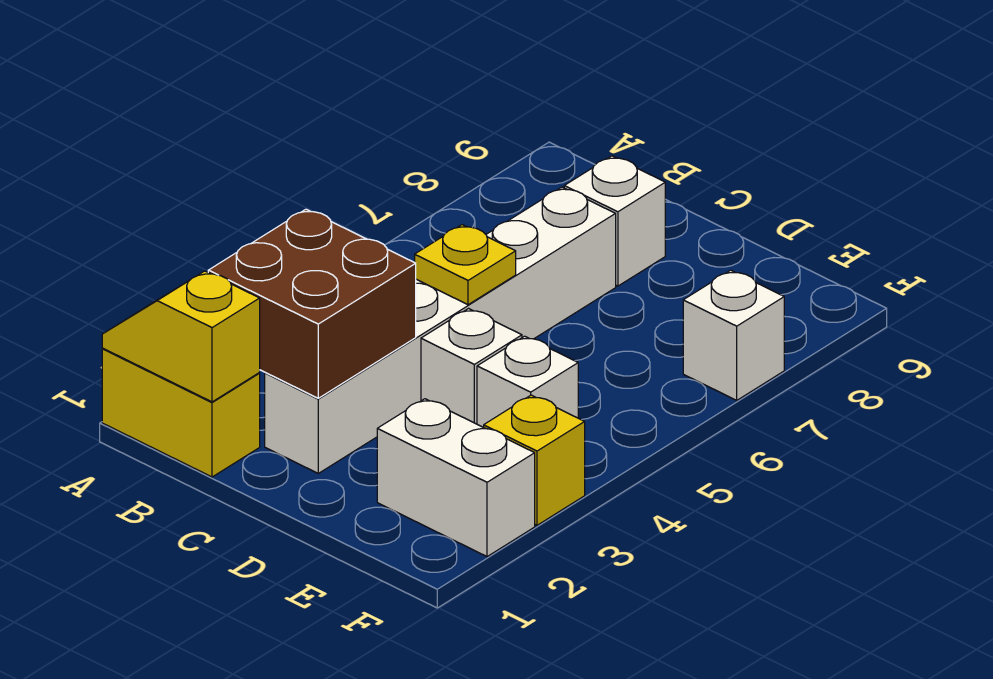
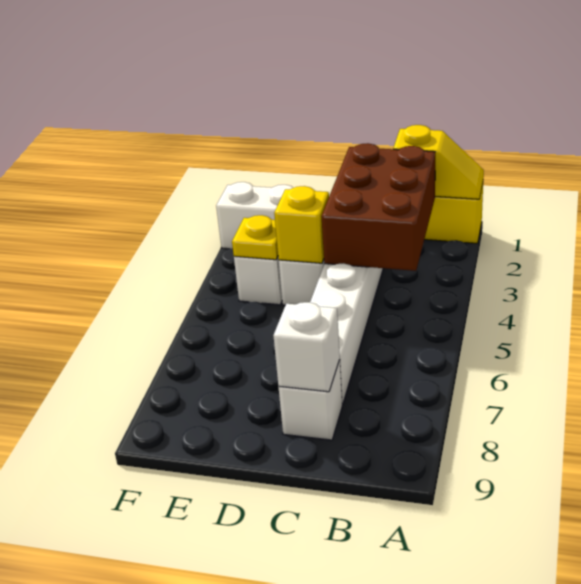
brown 2x2 brick [208,209,416,398] -> brown 2x3 brick [321,143,435,271]
yellow 1x1 plate [415,225,516,305] -> yellow 1x1 plate moved to [232,215,278,260]
yellow 1x1 brick [484,395,585,525] -> yellow 1x1 brick moved to [274,186,329,263]
white 1x1 brick [683,270,784,400] -> white 1x1 brick moved to [273,302,340,392]

